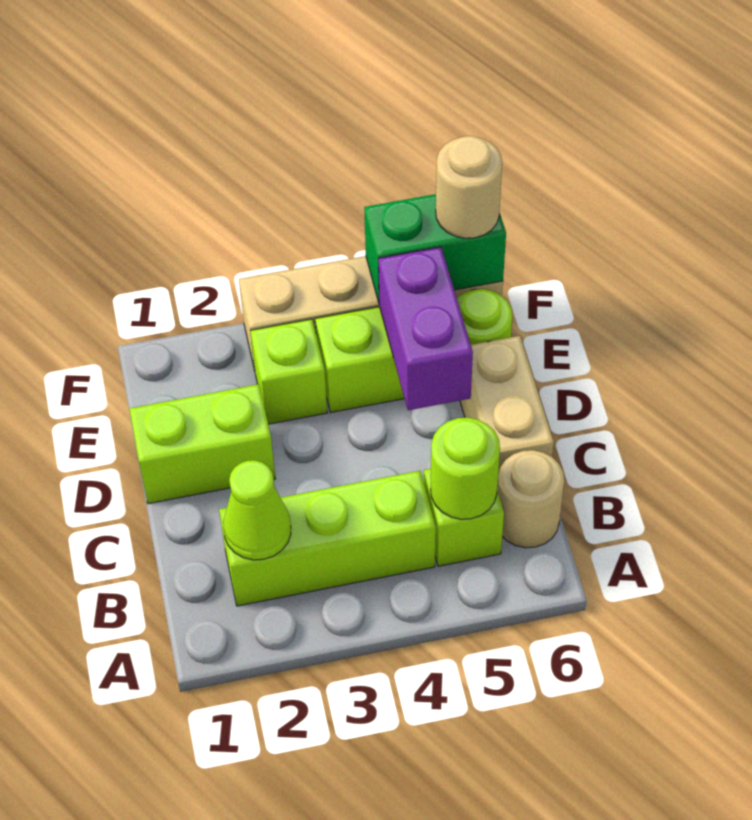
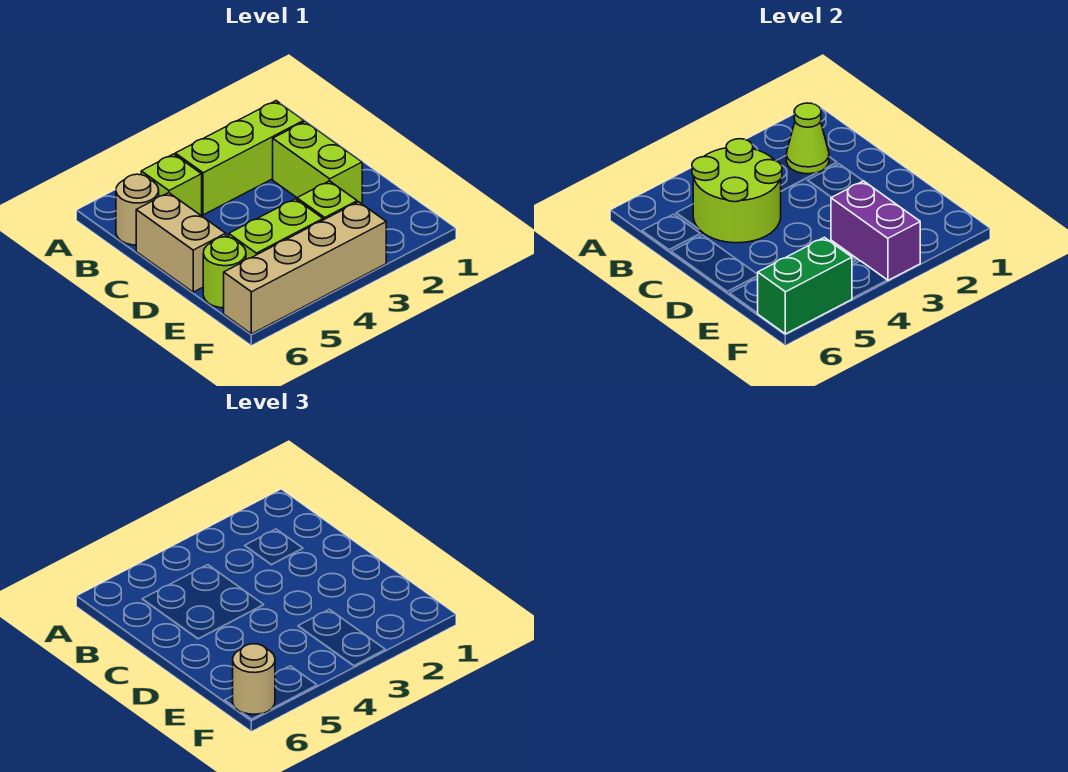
lime 1x1 round brick [431,418,500,519] -> lime 2x2 round brick [692,139,782,243]
lime 1x2 brick [129,384,275,504] -> lime 1x2 brick turned to [273,121,362,204]
purple 1x2 brick [379,247,473,410] -> purple 1x2 brick moved to [831,181,920,280]

